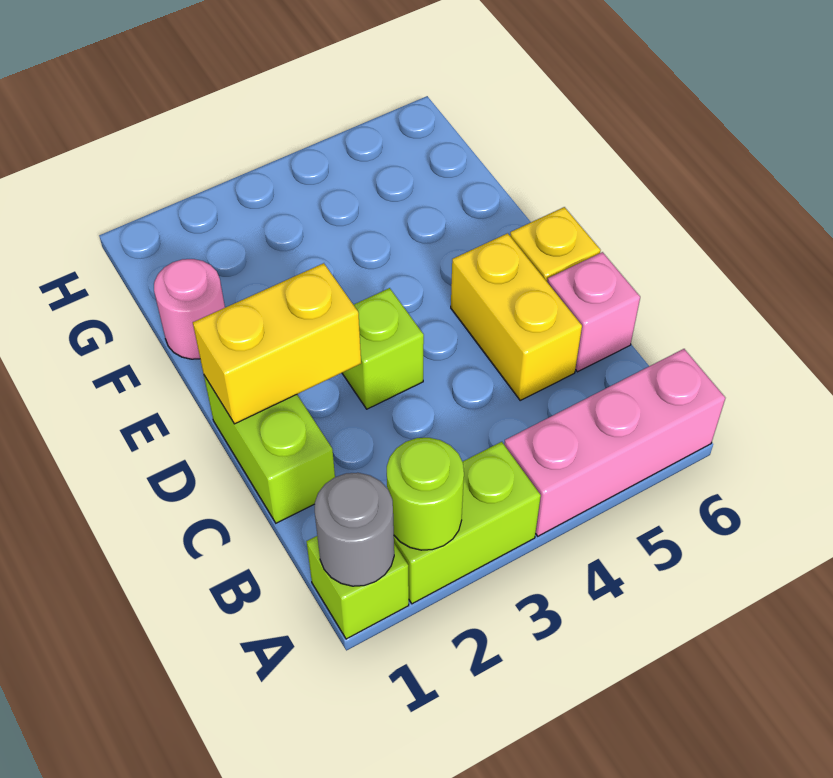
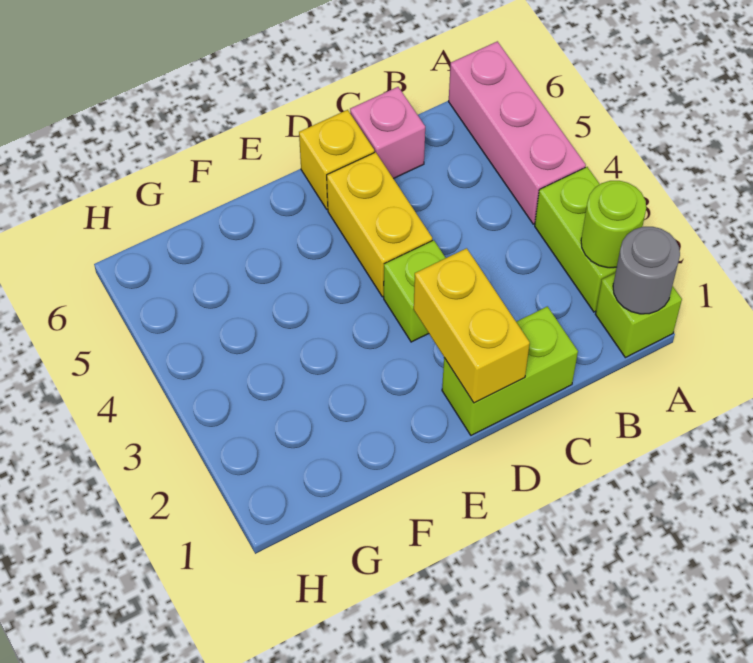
yellow 1x2 brick [451,233,582,400] -> yellow 1x2 brick turned to [327,152,432,297]
pink 1x1 round brick [154,259,225,359] -> none

